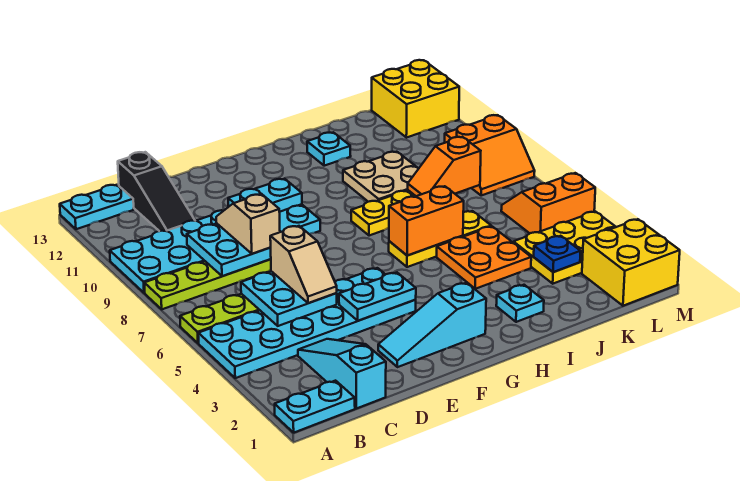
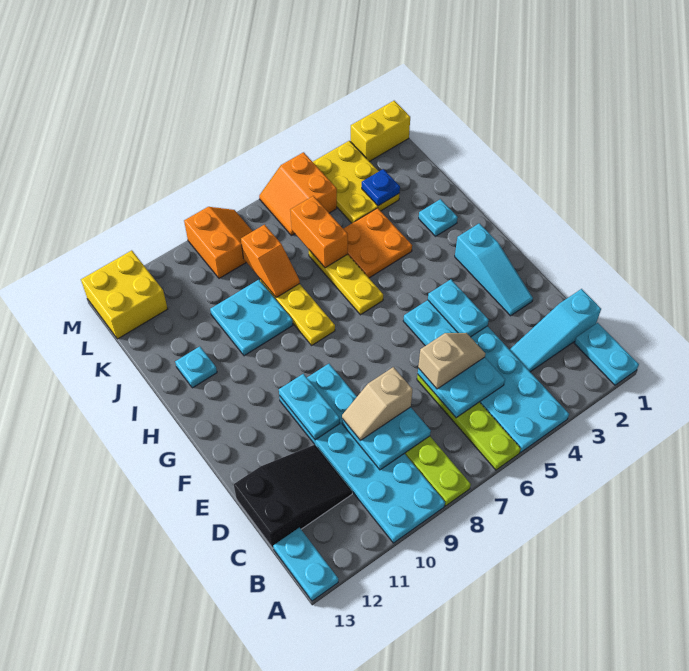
black 1x3 slope [118,152,195,231] -> black 2x3 slope [234,445,352,548]
orange 1x2 brick [389,186,464,256] -> orange 1x2 brick moved to [290,196,348,268]
tan 2x2 plate [343,152,419,202] -> cyan 2x2 plate [210,280,293,356]
yellow 2x2 brick [582,219,680,306] -> yellow 1x2 brick [350,101,410,161]

